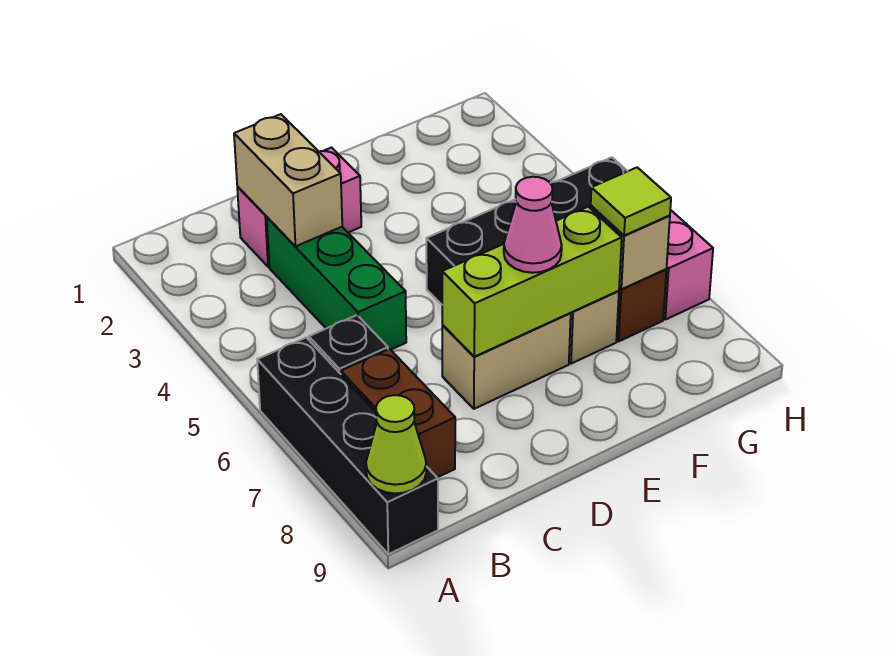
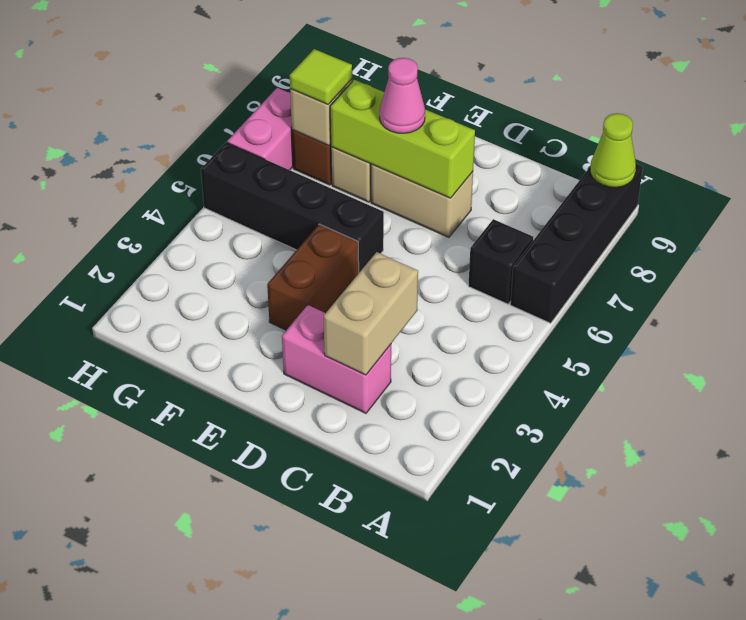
brown 1x2 brick [341,349,455,477] -> brown 1x2 brick moved to [267,224,359,330]
green 1x3 brick [267,217,406,350] -> none

